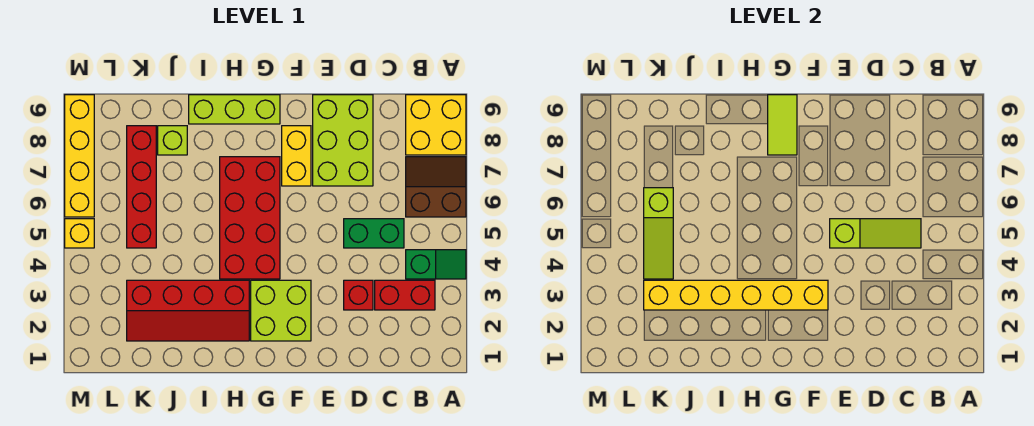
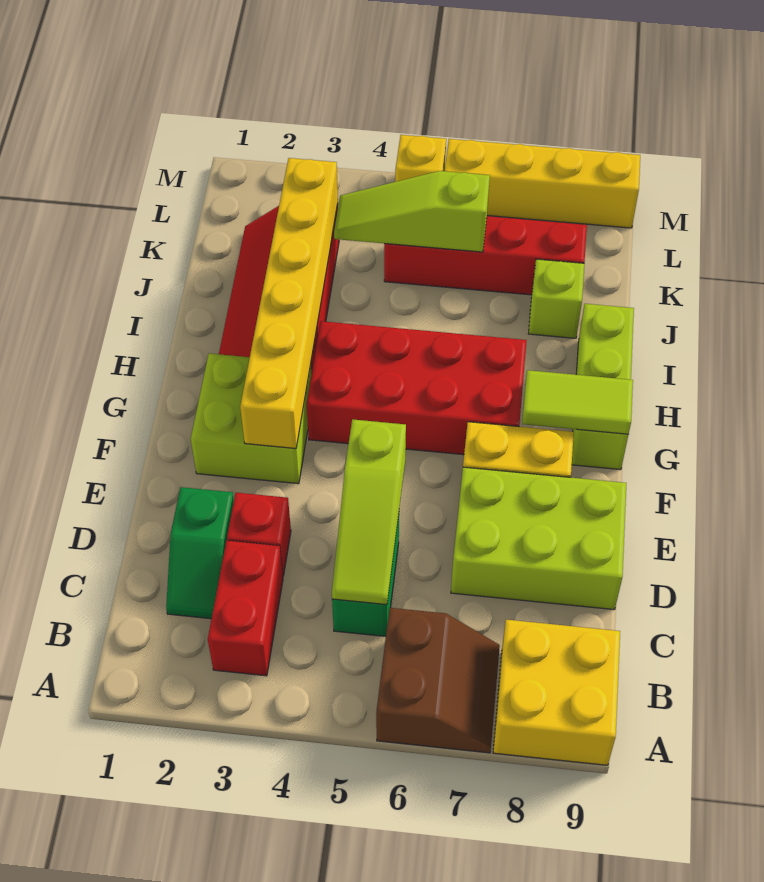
green 1x2 slope [406,250,466,279] -> green 1x2 slope moved to [166,487,234,619]

